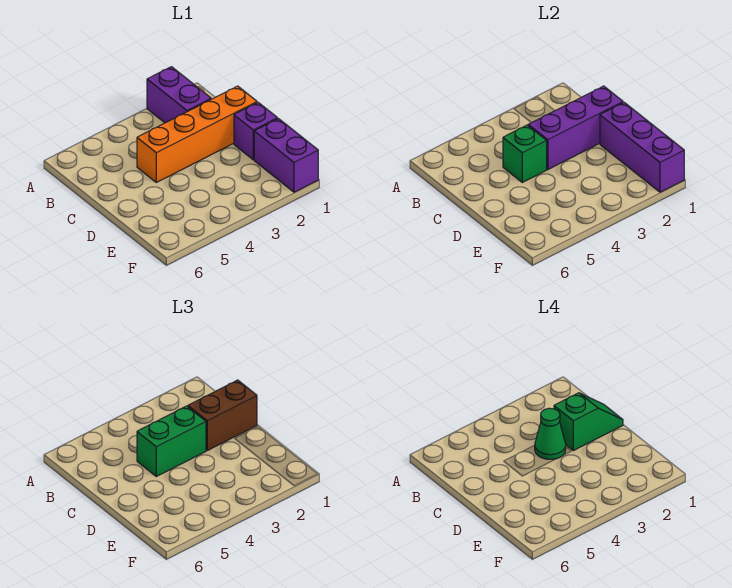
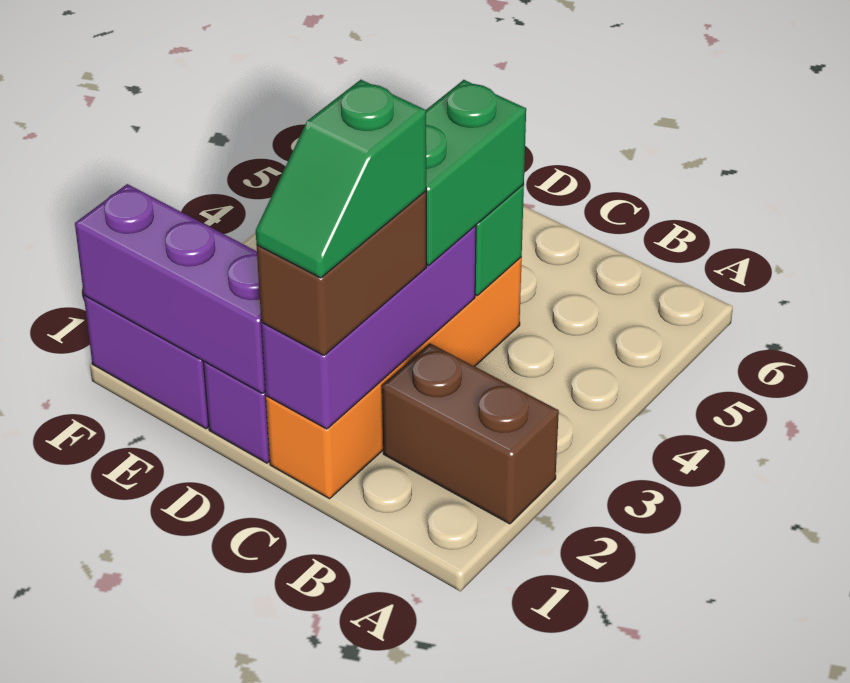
purple 1x2 brick [147,67,211,123] -> brown 1x2 brick [382,343,559,524]
green 1x1 cone [535,408,566,459] -> none

